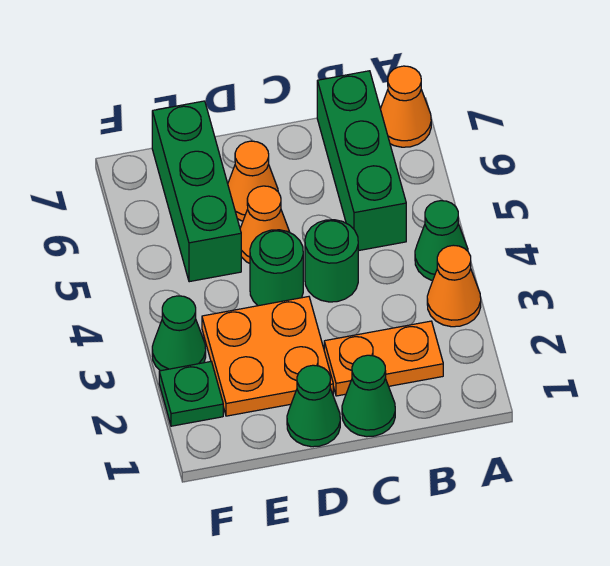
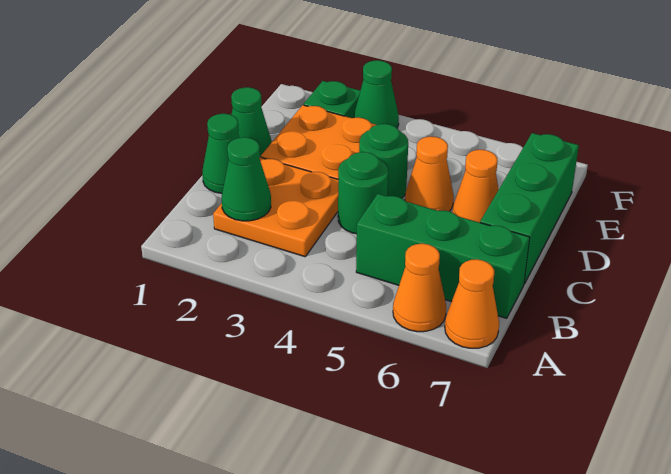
orange 1x1 cone [427,245,481,327] -> orange 1x1 cone moved to [393,244,446,332]
green 1x1 cone [415,201,468,280] -> green 1x1 cone moved to [222,137,271,221]
orange 1x2 plate [324,321,443,396] -> orange 2x2 plate [213,157,338,257]
green 1x3 brick [152,101,241,282] -> green 1x3 brick turned to [480,133,579,284]

